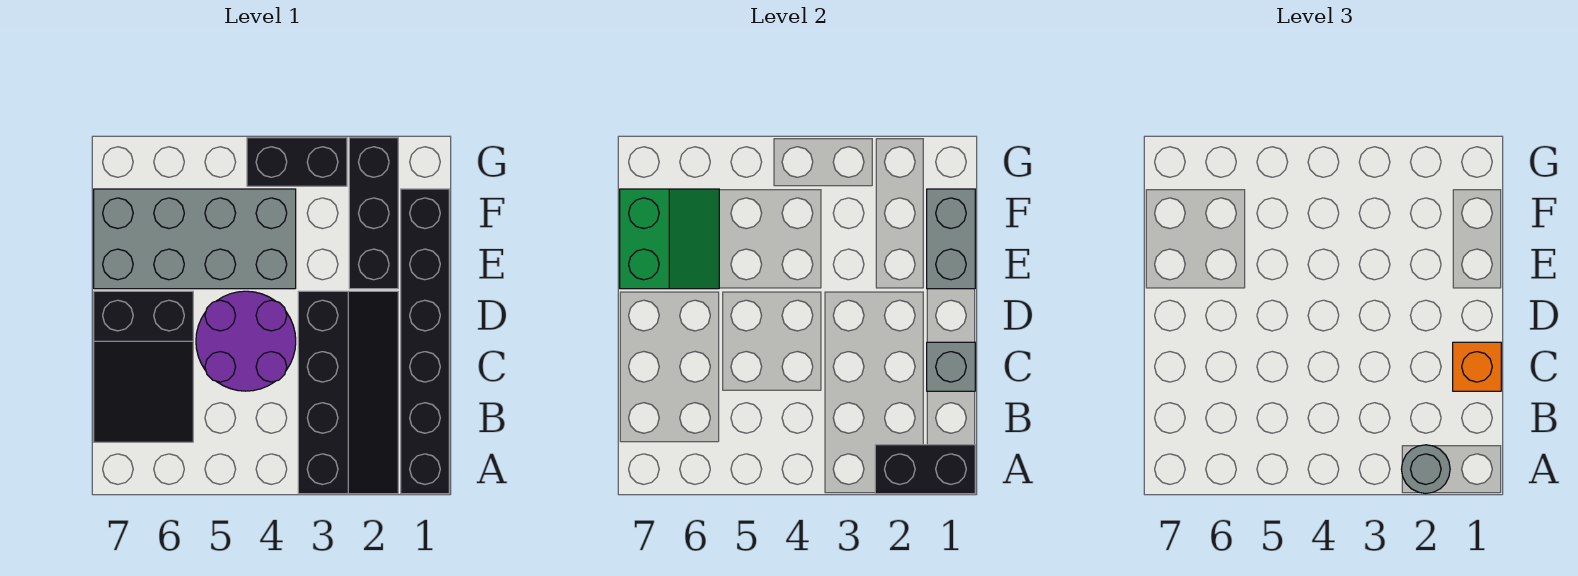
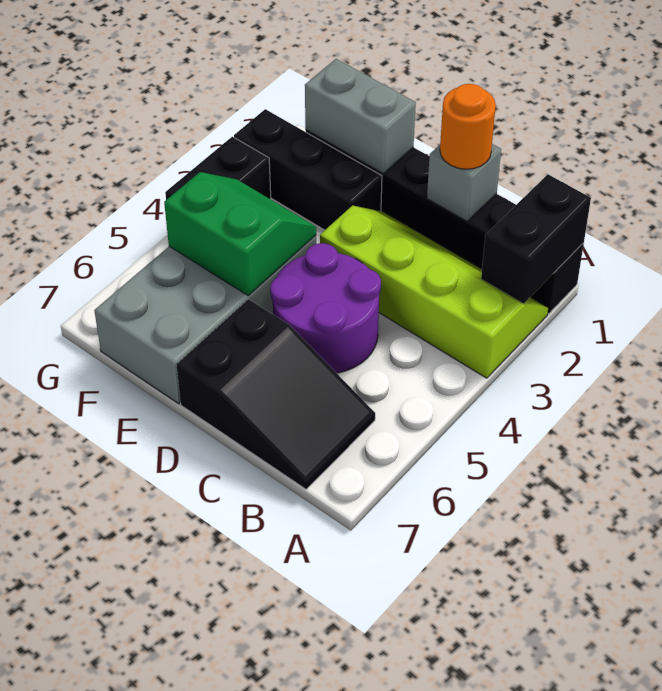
black 2x4 slope [298,291,398,494] -> lime 2x4 slope [320,206,548,378]
grey 1x1 round brick [1402,445,1450,494] -> none
orange 1x1 brick [1453,342,1501,391] -> orange 1x1 round brick [440,84,496,169]
green 2x2 slope [620,189,719,289] -> green 2x2 slope moved to [164,172,316,296]

